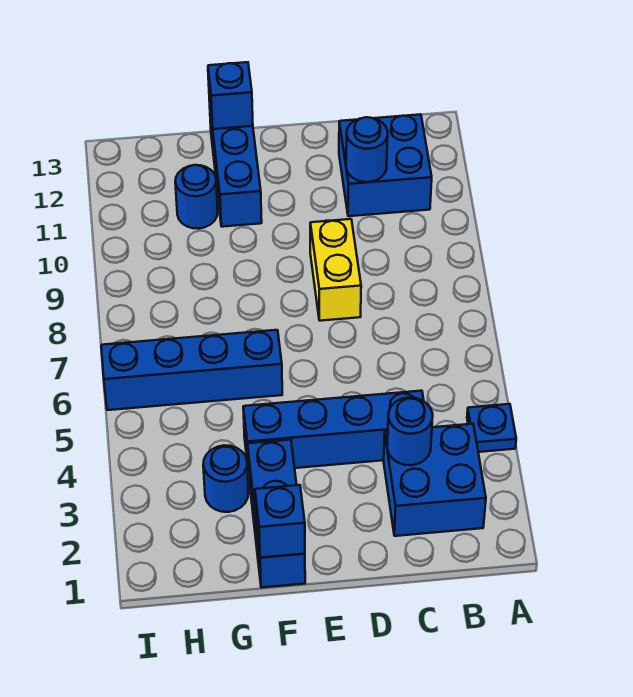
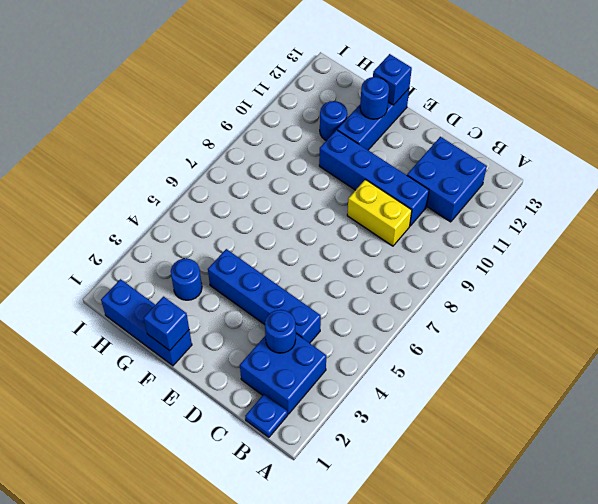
blue 1x1 plate [467,404,516,452] -> blue 1x1 plate moved to [245,394,288,437]
blue 1x1 round brick [346,117,388,182] -> blue 1x1 round brick moved to [360,77,389,119]
yellow 1x2 brick [310,219,361,321] -> yellow 1x2 brick turned to [347,180,412,246]
blue 1x3 brick [248,440,305,588] -> blue 1x3 brick turned to [101,279,192,366]
blue 1x4 brick [101,330,282,410] -> blue 1x4 brick moved to [319,130,429,226]

